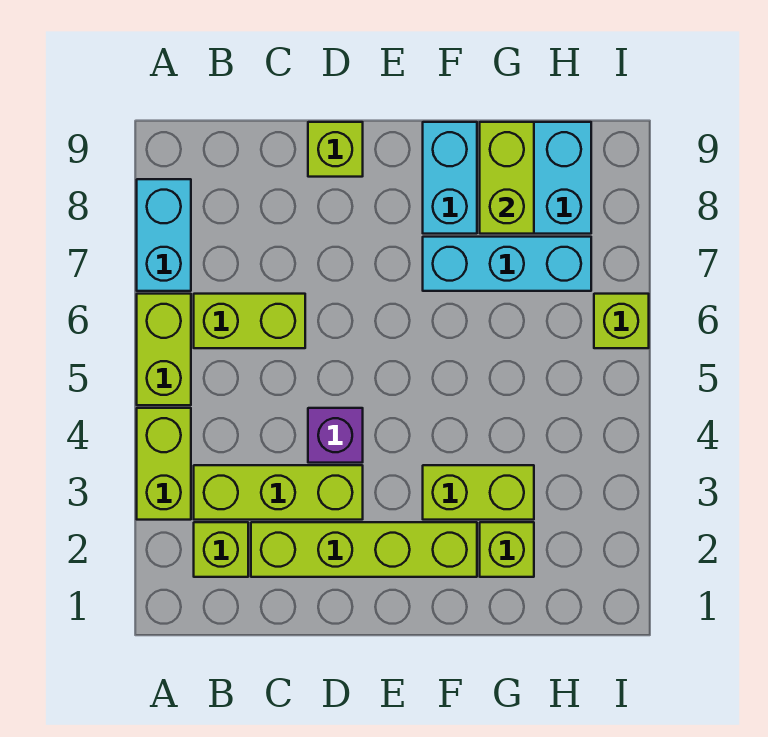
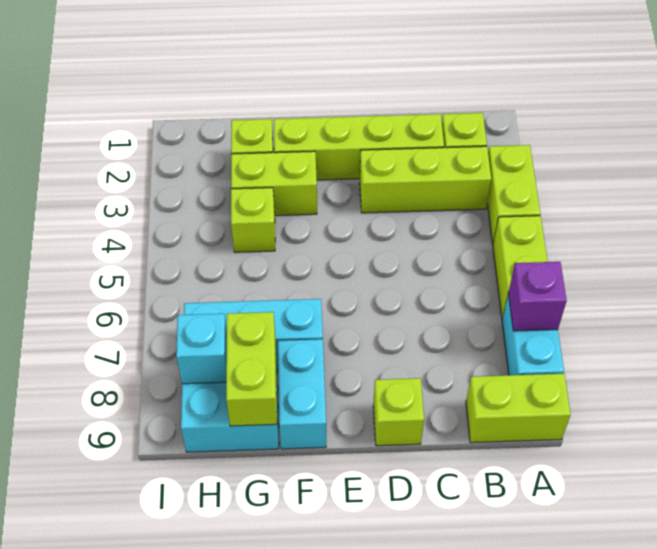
lime 1x2 brick [194,294,305,348] -> lime 1x2 brick moved to [466,374,571,443]
purple 1x1 brick [308,408,363,463] -> purple 1x1 brick moved to [508,262,567,331]
none -> cyan 1x1 brick [176,314,227,384]
lime 1x1 brick [594,294,649,348] -> lime 1x1 brick moved to [231,188,275,252]

